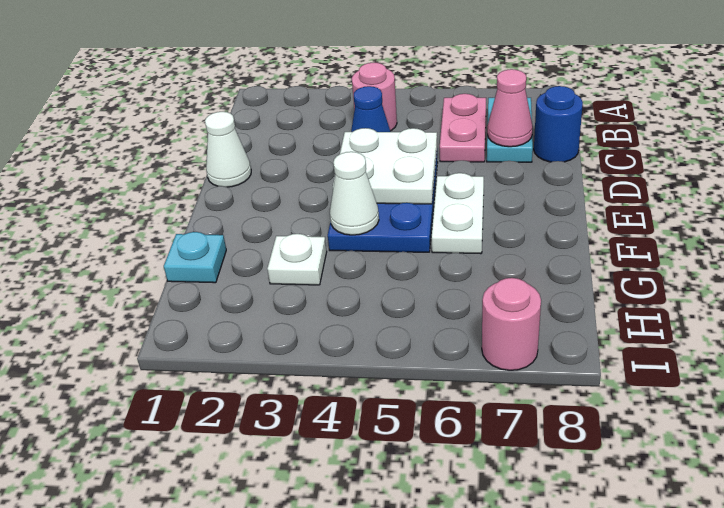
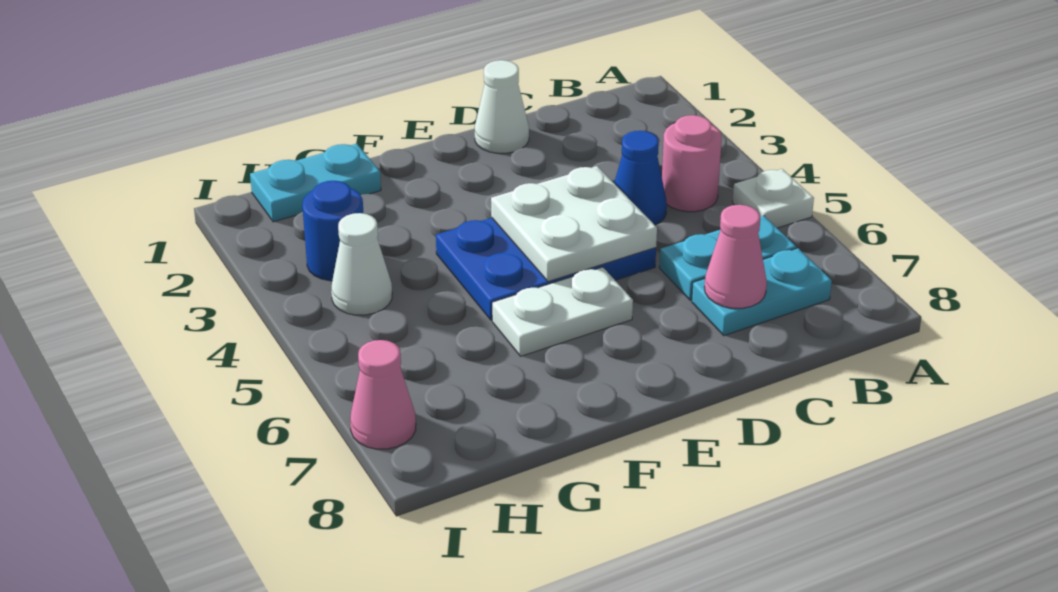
pink 1x2 plate [440,94,486,162] -> cyan 1x2 plate [659,216,796,300]
blue 1x1 round brick [534,86,583,162] -> blue 1x1 round brick moved to [302,181,364,281]
white 1x1 cone [330,152,379,235] -> white 1x1 cone moved to [331,213,392,315]
cyan 1x1 plate [164,232,226,283] -> cyan 1x2 plate [250,144,381,222]
white 1x1 plate [267,234,327,285] -> white 1x1 plate moved to [733,169,814,228]
pink 1x1 round brick [482,278,541,370] -> pink 1x1 cone [350,340,416,449]

